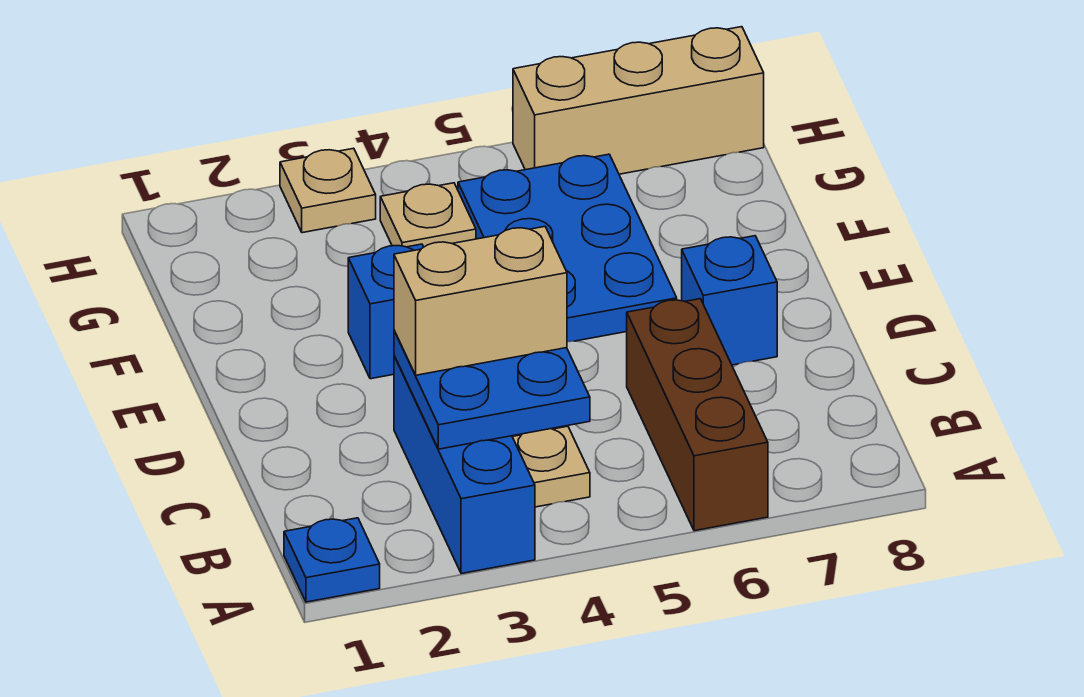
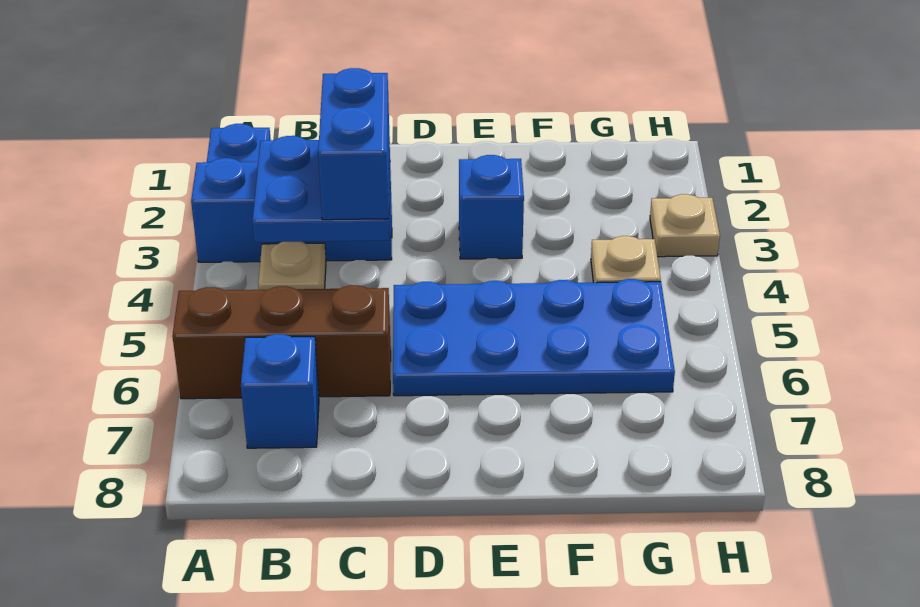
tan 1x2 brick [394,227,567,375] -> blue 1x2 brick [318,68,390,220]
blue 1x1 brick [682,236,777,365] -> blue 1x1 brick moved to [241,334,319,448]
blue 2x3 plate [458,154,677,342] -> blue 2x4 plate [393,279,675,396]
tan 1x3 brick [513,27,764,174] -> none

